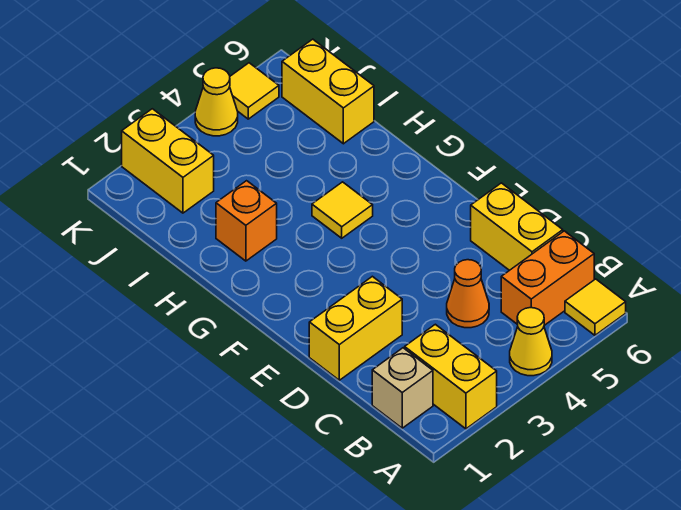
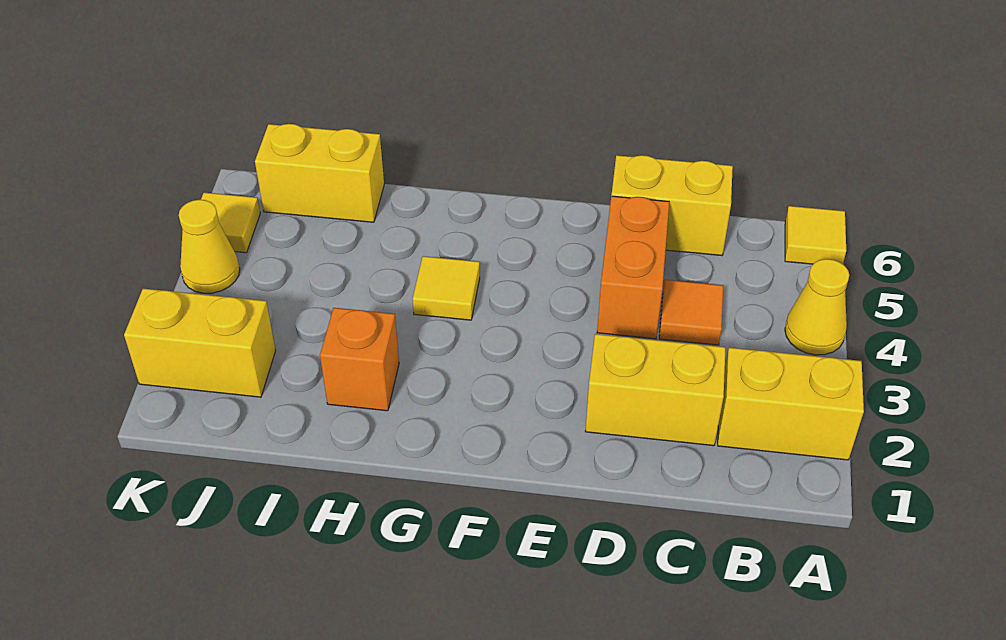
tan 1x1 brick [372,348,433,428] -> none
orange 1x2 brick [501,231,594,325] -> orange 1x2 brick moved to [597,196,669,339]
orange 1x1 cone [447,260,489,328] -> orange 1x1 tile [659,280,723,345]
yellow 1x2 brick [309,276,402,380] -> yellow 1x2 brick turned to [585,334,726,446]

